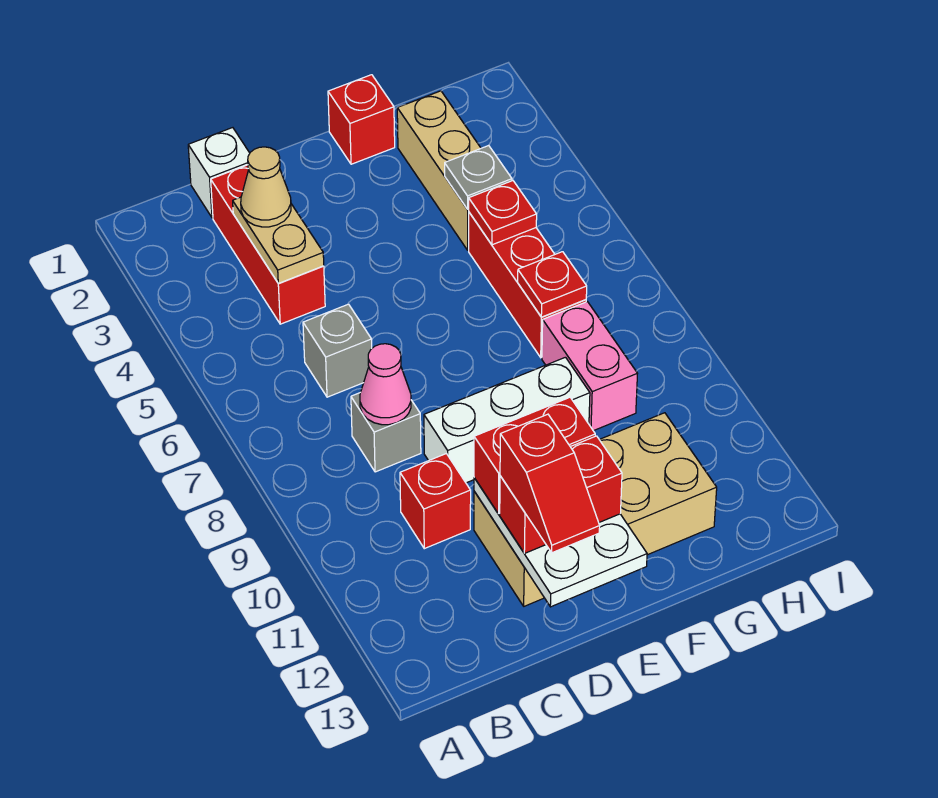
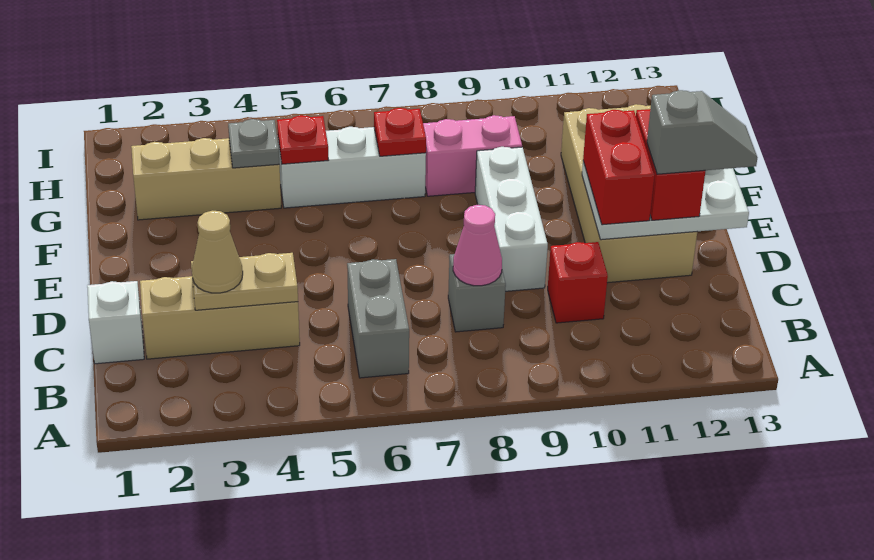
red 1x3 brick [211,165,325,324] -> tan 1x3 brick [140,276,300,359]
grey 1x1 brick [303,304,372,397] -> grey 1x2 brick [347,259,409,378]
red 1x2 slope [500,414,600,553] -> grey 1x2 slope [647,90,757,174]
red 1x1 brick [328,75,395,164] -> none
red 1x3 brick [469,213,586,358] -> white 1x3 brick [278,127,426,208]

